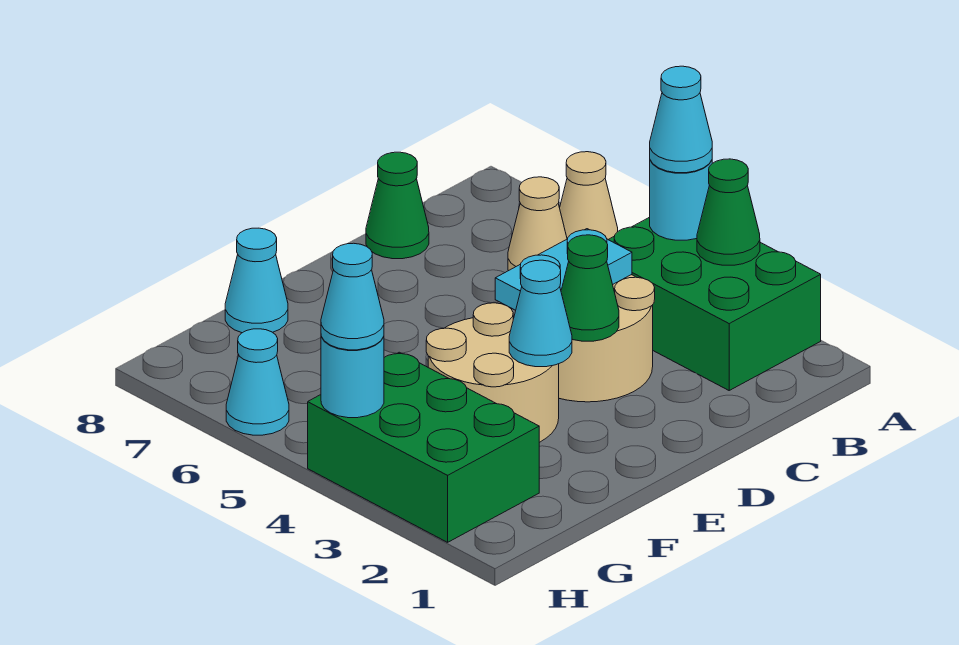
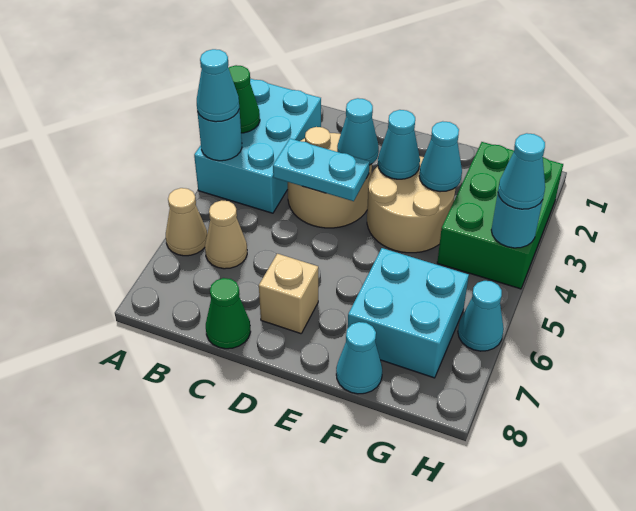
green 2x3 brick [608,217,821,390] -> cyan 2x3 brick [194,79,321,213]
green 1x1 cone [561,235,619,341] -> cyan 1x1 cone [337,98,379,165]
none -> tan 1x1 brick [259,254,318,334]
none -> cyan 1x1 cone [419,121,462,192]
none -> cyan 2x2 brick [348,248,469,378]

